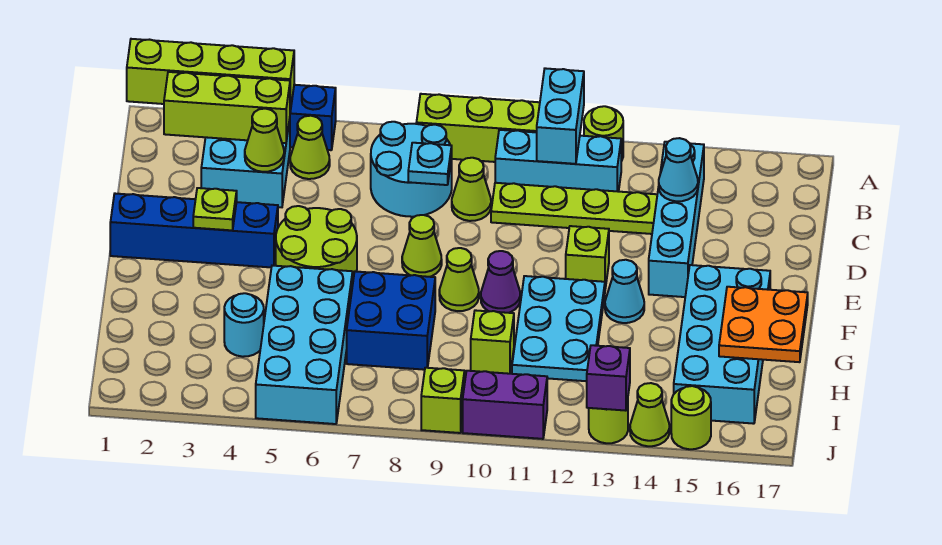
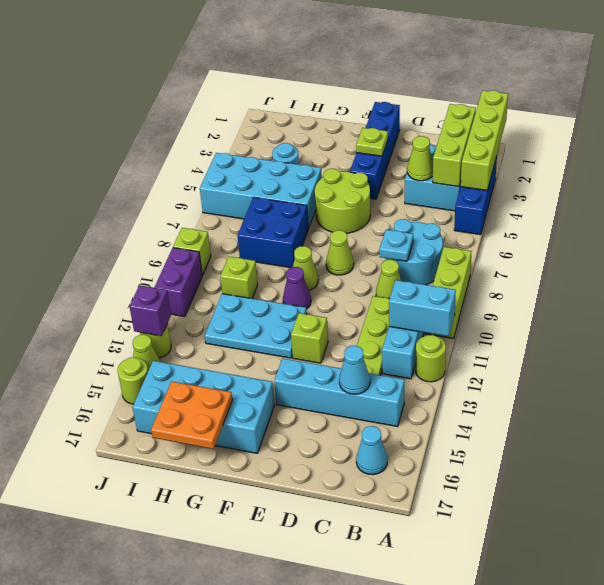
lime 1x1 cone [290,116,330,179] -> none
cyan 1x1 cone [605,260,644,323] -> cyan 1x1 cone moved to [356,426,387,475]

